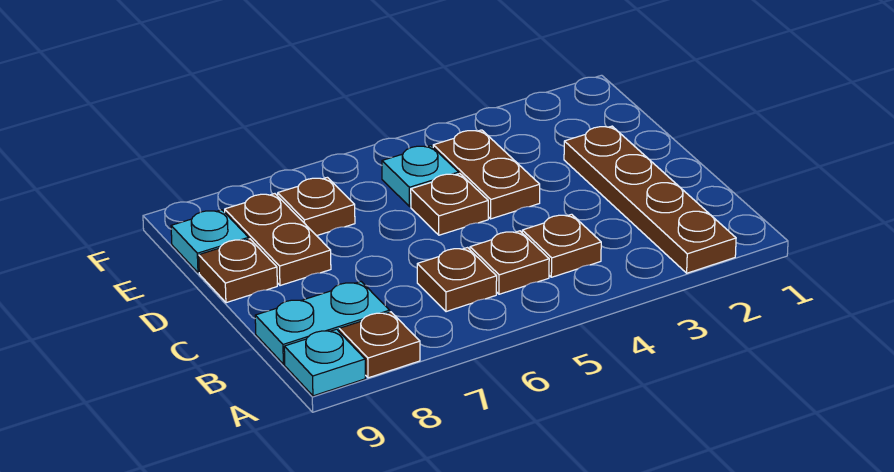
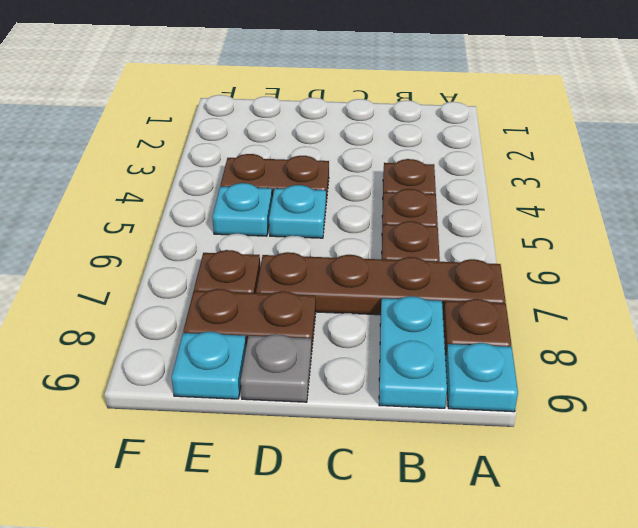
brown 1x4 plate [564,126,736,273] -> brown 1x4 plate moved to [256,252,506,316]
brown 1x1 plate [411,174,488,235] -> cyan 1x1 plate [269,185,326,238]
brown 1x1 plate [199,239,277,303] -> grey 1x1 plate [241,334,311,402]

